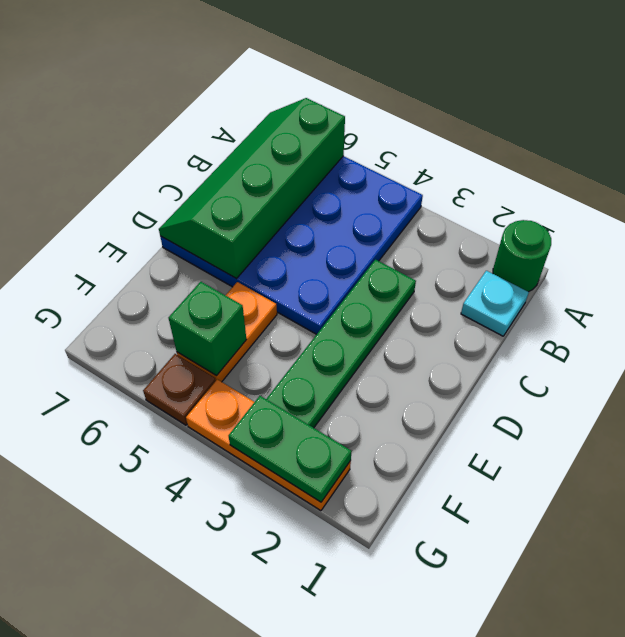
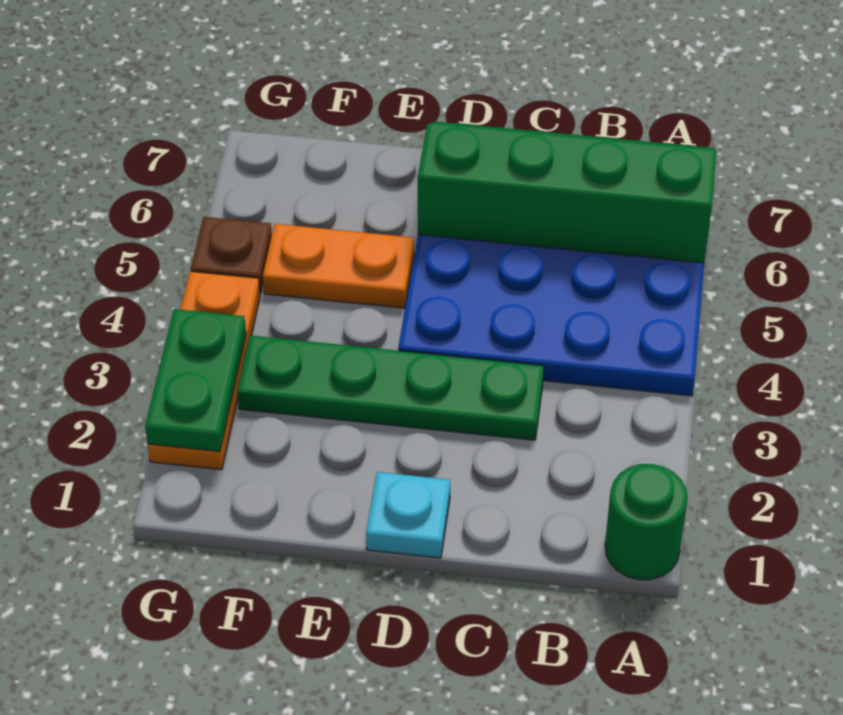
cyan 1x1 plate [461,271,529,336] -> cyan 1x1 plate moved to [366,472,450,558]
green 1x1 brick [168,282,247,376] -> none

